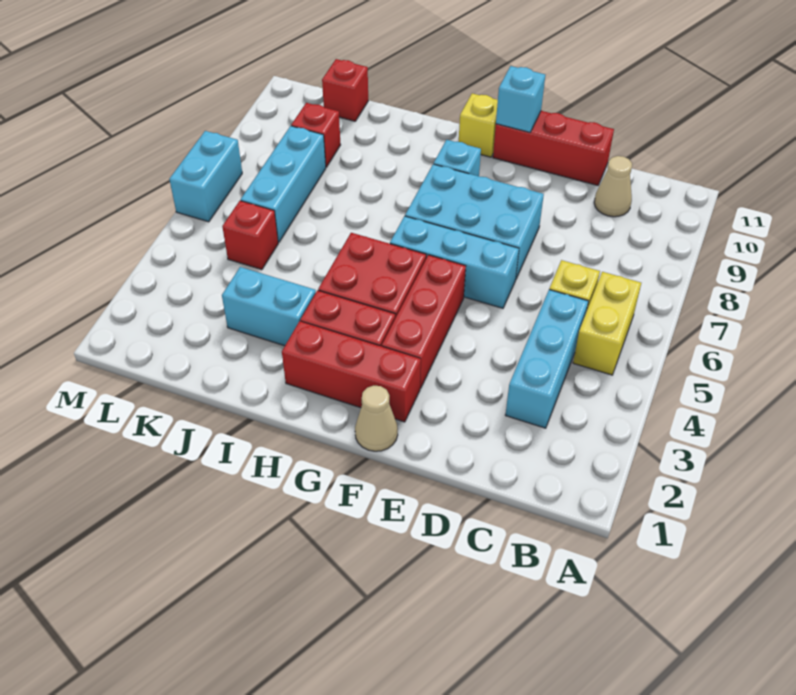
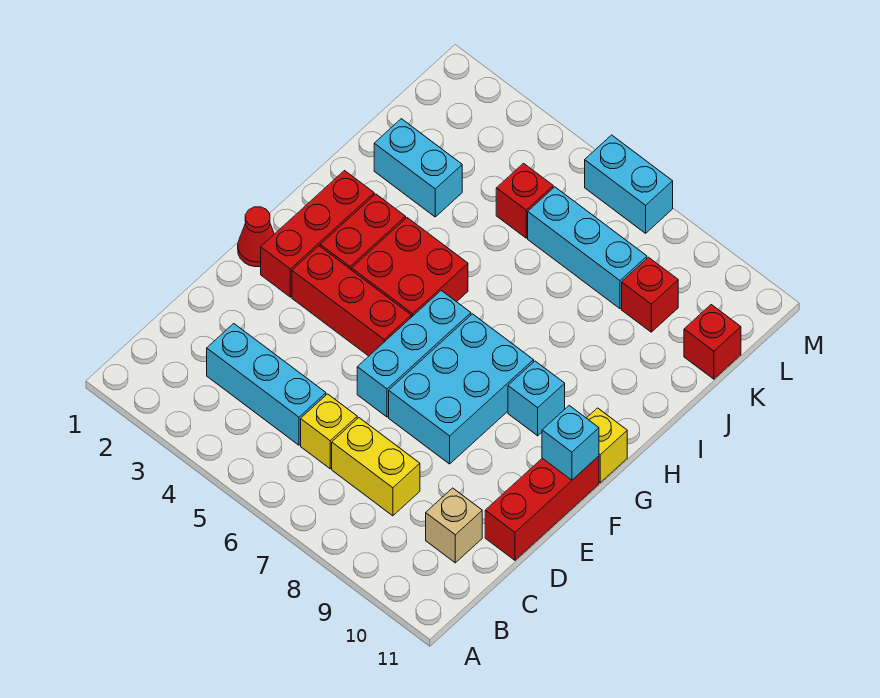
yellow 1x2 brick [573,272,641,375] -> yellow 1x2 brick moved to [332,418,420,516]
tan 1x1 cone [594,156,632,217] -> tan 1x1 brick [426,488,482,563]
tan 1x1 cone [355,386,398,451] -> red 1x1 cone [238,207,274,267]
cyan 1x2 brick [222,267,316,346] -> cyan 1x2 brick turned to [374,119,462,217]

